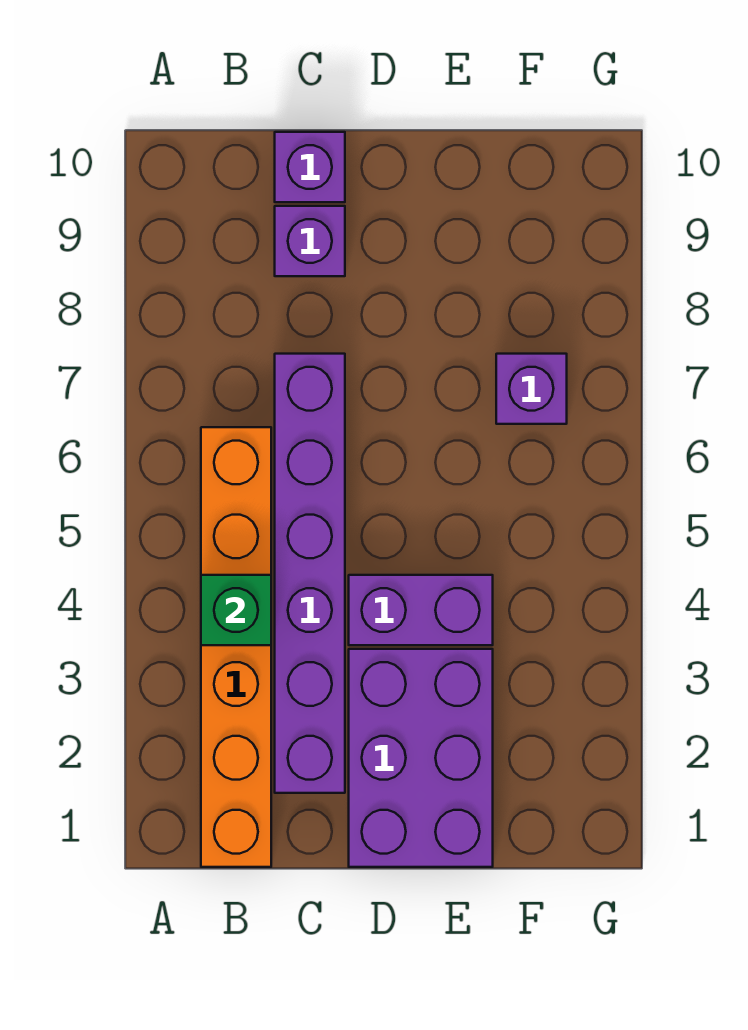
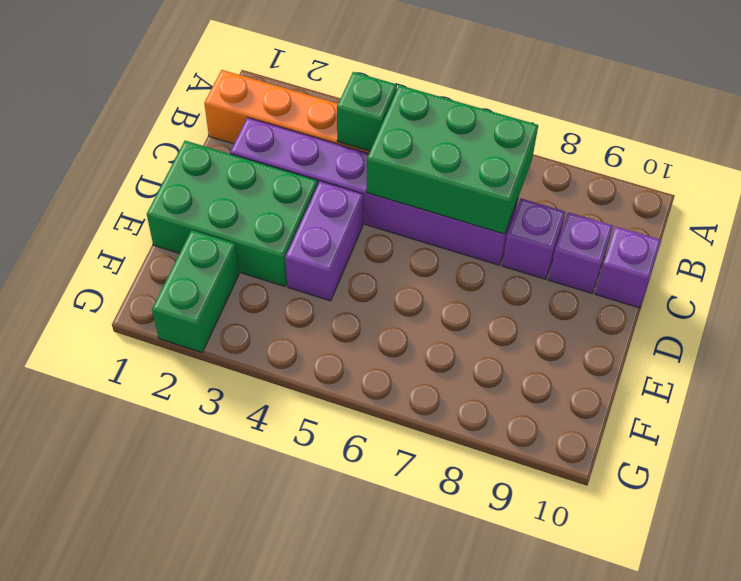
none -> green 2x3 brick [366,85,538,234]
purple 2x3 brick [349,649,493,867] -> green 2x3 brick [147,141,318,287]
none -> green 1x2 brick [152,230,239,353]
purple 1x1 brick [496,354,567,424] -> purple 1x1 brick moved to [502,199,565,279]

